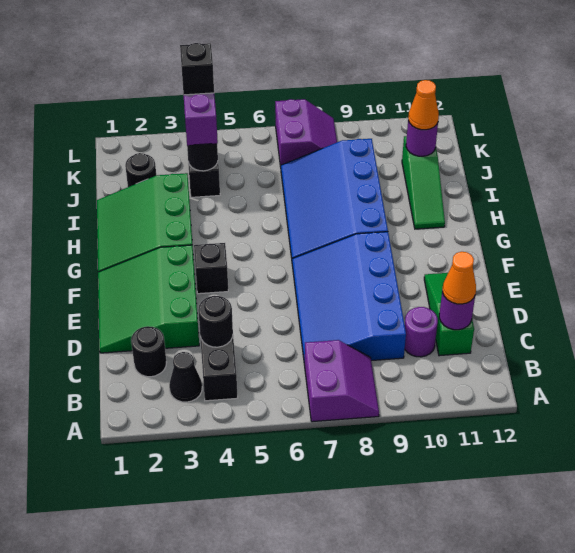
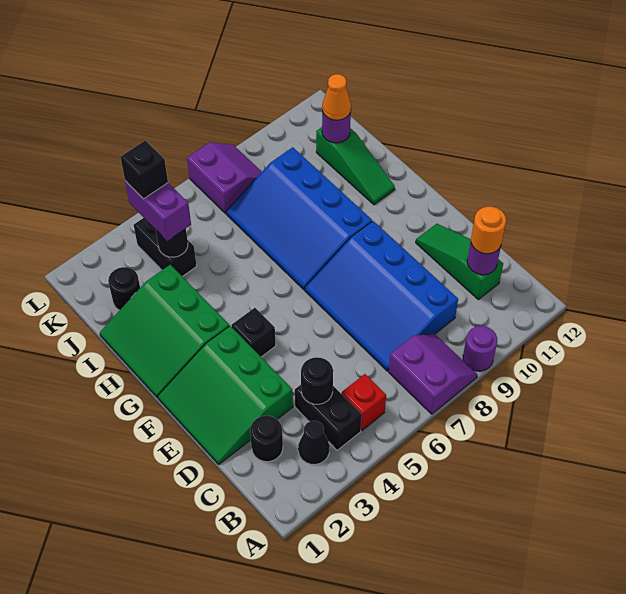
none -> red 1x1 brick [342,374,386,431]
purple 1x1 round brick [405,307,438,357] -> purple 1x1 round brick moved to [463,326,497,371]
orange 1x1 cone [443,252,476,304] -> orange 1x1 round brick [471,206,506,254]

